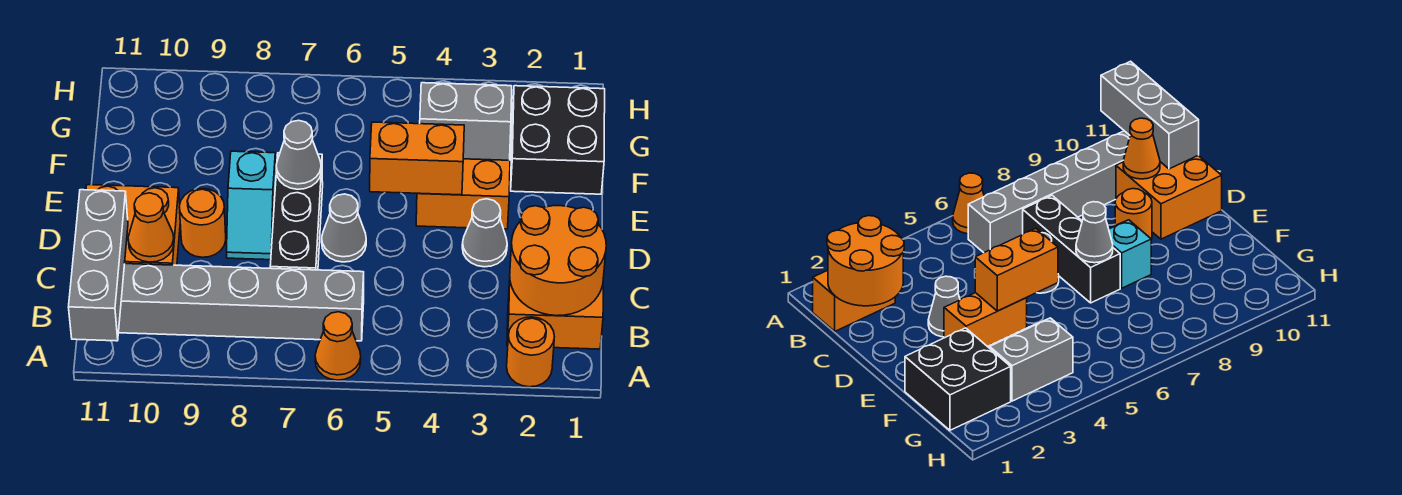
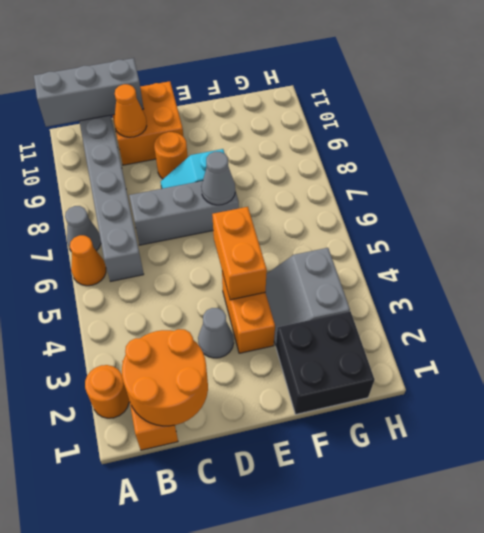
black 1x3 brick [270,153,323,270] -> grey 1x3 brick [129,181,239,245]
grey 1x1 cone [322,194,366,262] -> grey 1x1 cone moved to [65,206,101,251]

